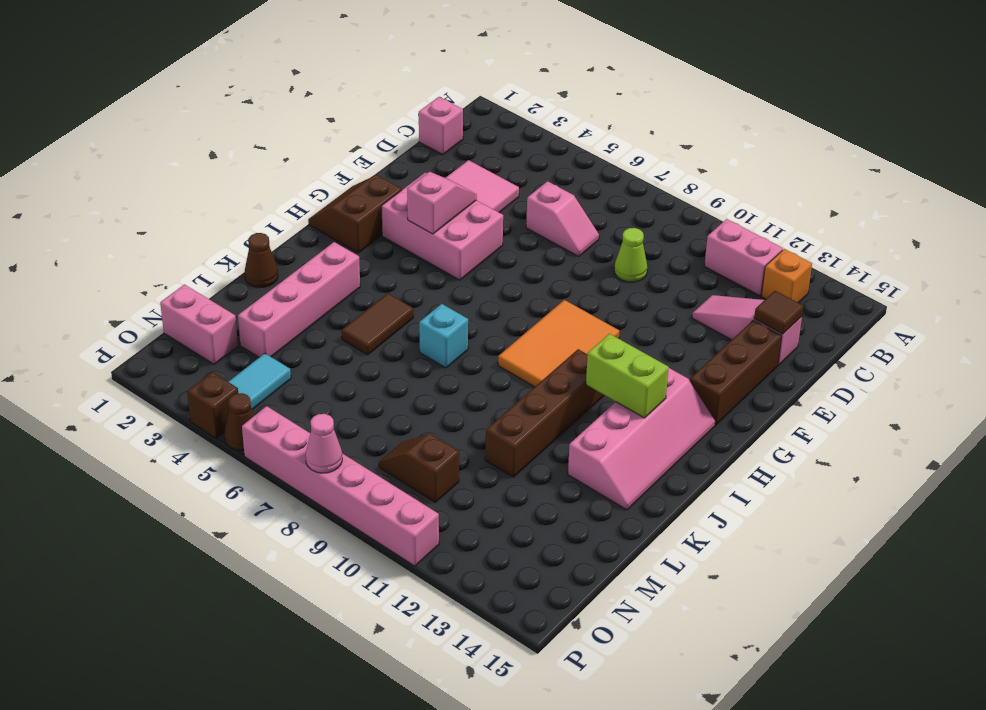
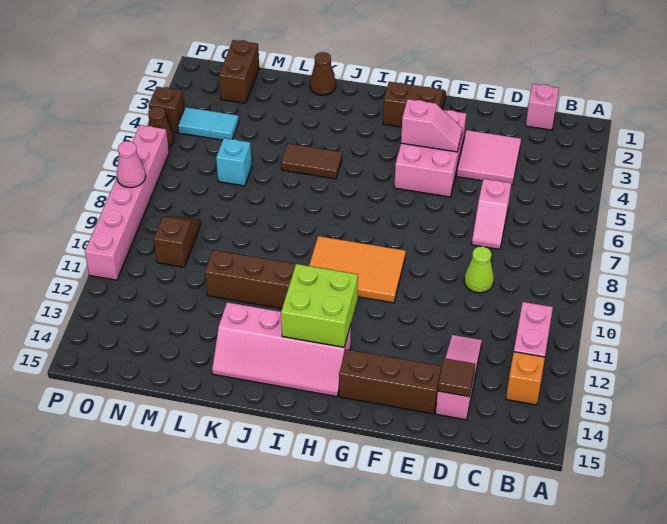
lime 1x2 brick [586,334,669,418] -> lime 2x2 brick [281,264,358,347]
pink 1x4 brick [238,242,360,357] -> none
cyan 1x1 brick [419,304,468,368] -> cyan 1x1 brick moved to [216,138,252,186]
pink 1x2 brick [160,285,238,364] -> brown 1x2 brick [219,40,259,103]

